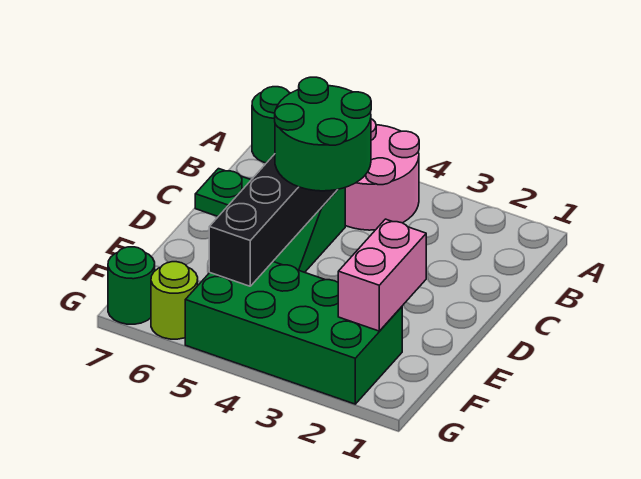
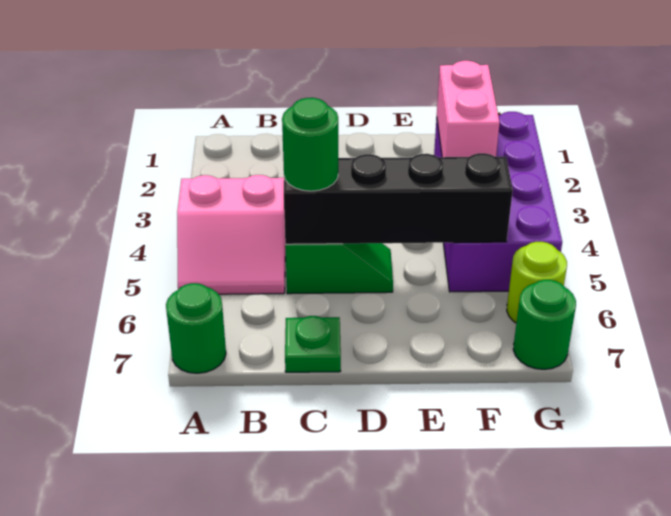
pink 2x2 round brick [345,119,419,230] -> pink 2x2 slope [177,175,286,294]
green 2x2 round brick [275,77,371,191] -> green 1x1 round brick [282,98,338,191]
pink 1x2 brick [338,219,426,331] -> pink 1x2 brick turned to [437,61,500,157]
green 2x4 brick [185,262,402,404] -> purple 2x4 brick [434,112,562,292]

